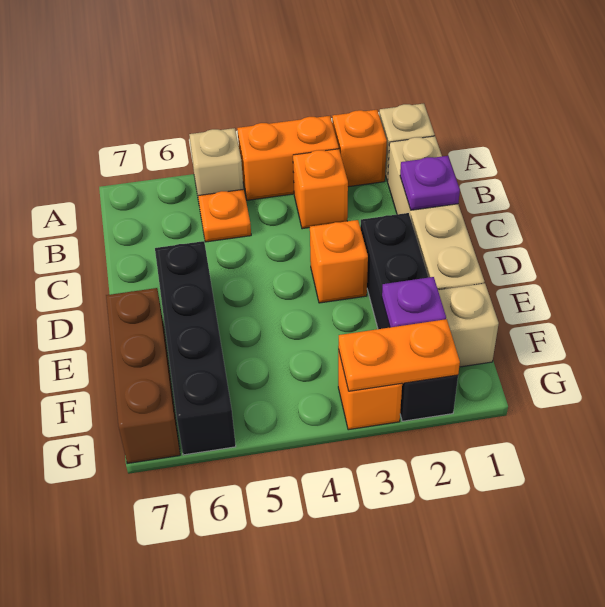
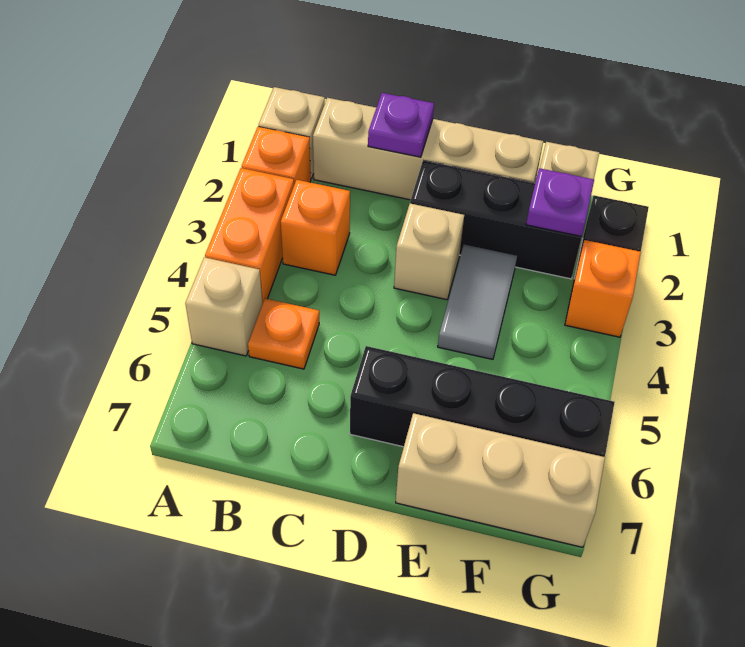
orange 1x1 brick [310,220,368,303] -> tan 1x1 brick [394,204,464,300]
none -> grey 1x2 tile [438,245,517,359]
brown 1x3 brick [106,288,180,464] -> tan 1x3 brick [396,413,605,547]
orange 1x2 plate [338,319,460,391] -> none

